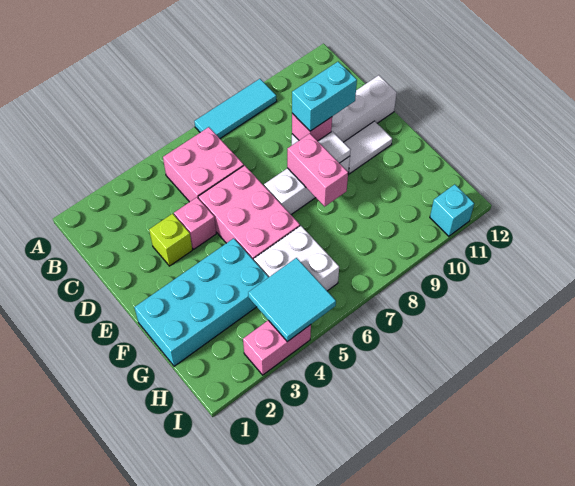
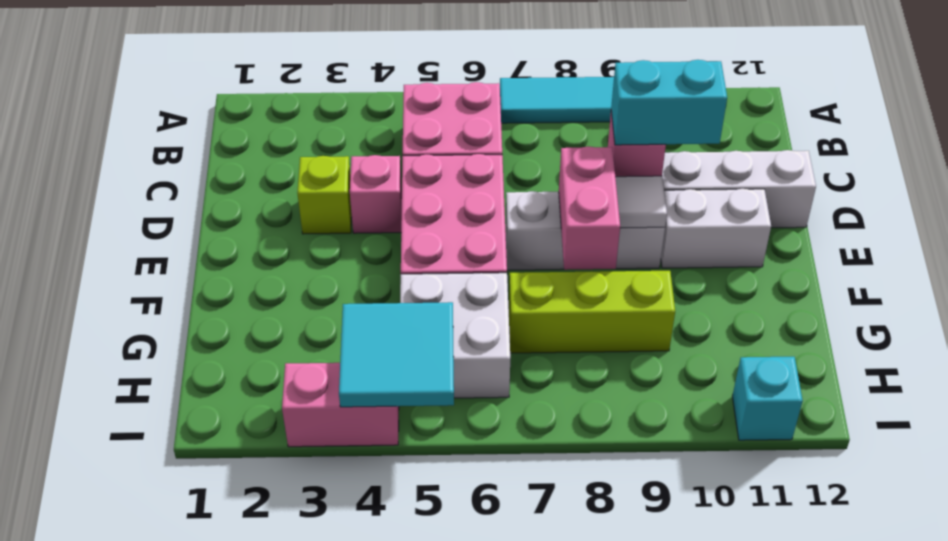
white 1x2 tile [344,121,392,174] -> white 1x2 brick [661,189,771,268]
cyan 2x4 brick [134,238,269,366] -> none
none -> lime 1x3 brick [509,271,675,353]

